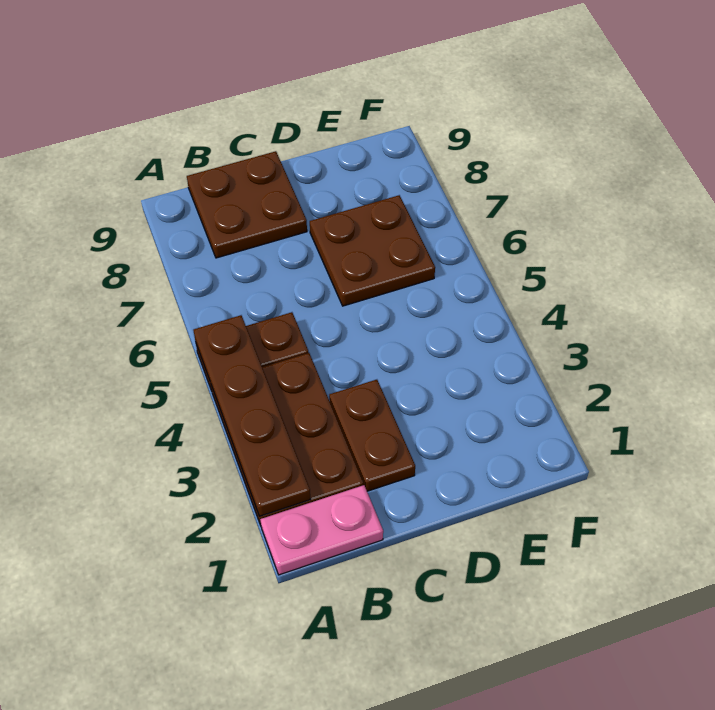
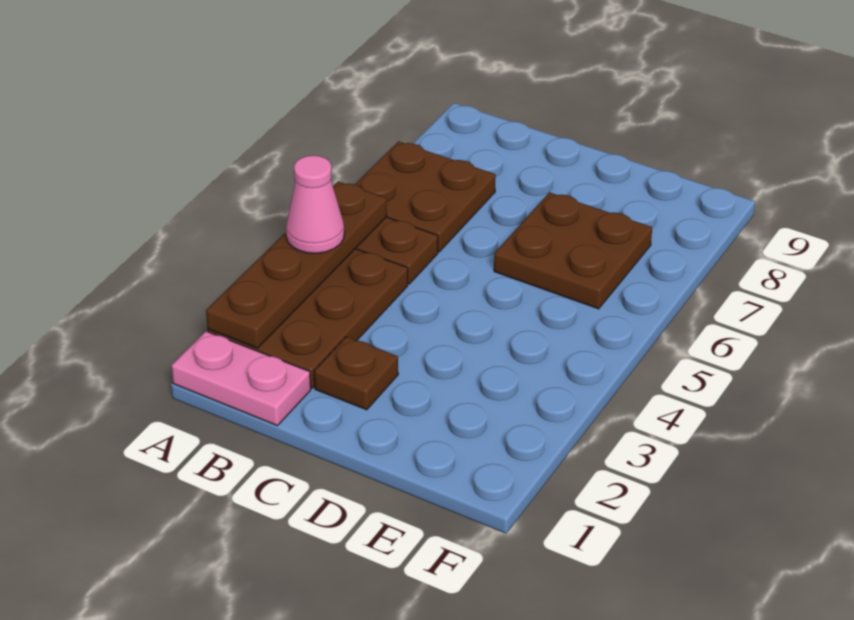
none -> pink 1x1 cone [286,155,344,253]
brown 2x2 plate [187,151,307,258] -> brown 2x2 plate moved to [355,141,496,252]
brown 1x2 plate [329,380,415,491] -> brown 1x1 plate [314,337,398,410]

